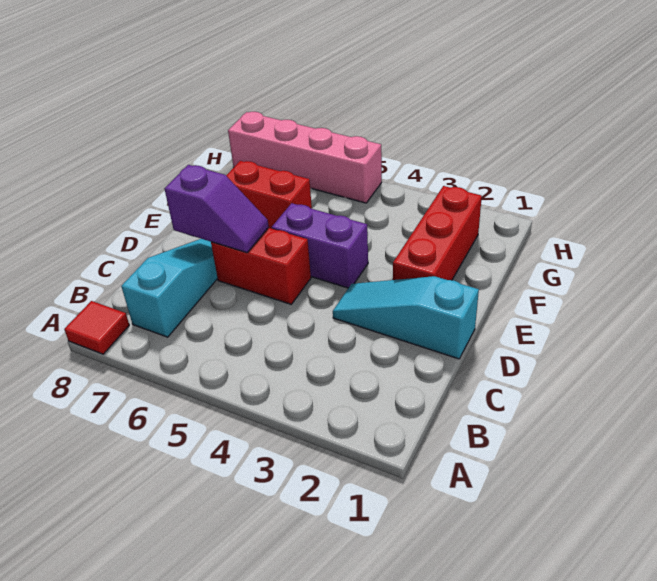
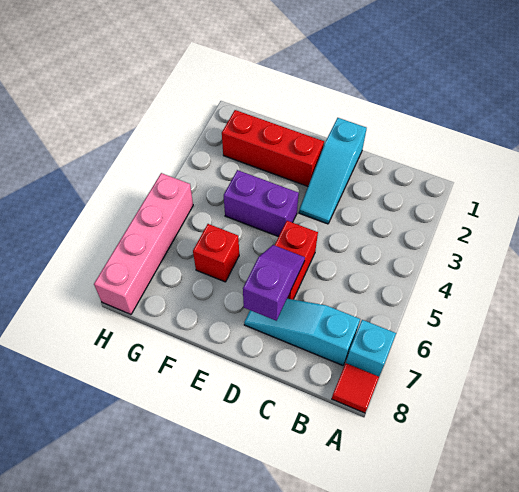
none -> cyan 1x1 brick [346,320,396,377]
purple 1x2 brick [272,203,368,288] -> purple 1x2 brick turned to [224,170,299,237]
red 1x2 brick [226,161,312,228] -> red 1x1 brick [193,224,239,282]

